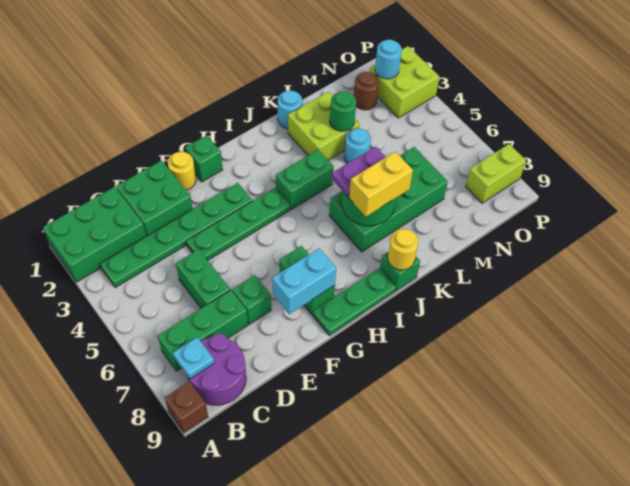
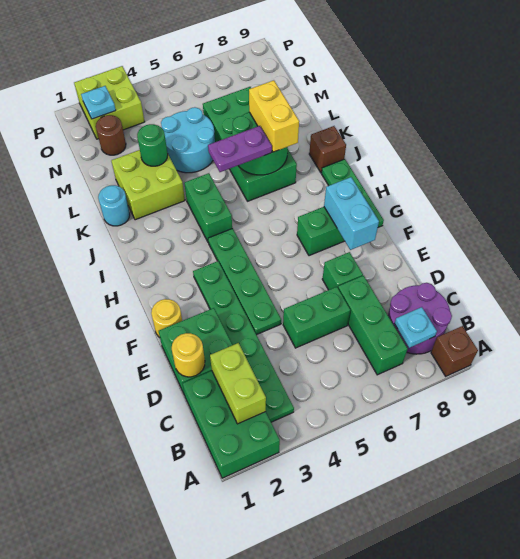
green 1x1 brick [186,135,223,182] -> none
purple 1x2 plate [332,147,386,197] -> purple 1x2 plate turned to [208,126,272,172]
green 1x1 brick [380,252,420,291] -> brown 1x1 brick [309,126,346,173]
yellow 1x1 round brick [388,229,418,270] -> yellow 1x1 round brick moved to [172,333,205,377]
cyan 1x1 round brick [344,129,371,163] -> cyan 2x2 round brick [161,107,215,173]
cyan 1x1 round brick [375,40,402,79] -> cyan 1x1 plate [81,86,116,119]
lime 1x2 brick [466,144,526,203] -> lime 1x2 brick moved to [210,343,266,424]

